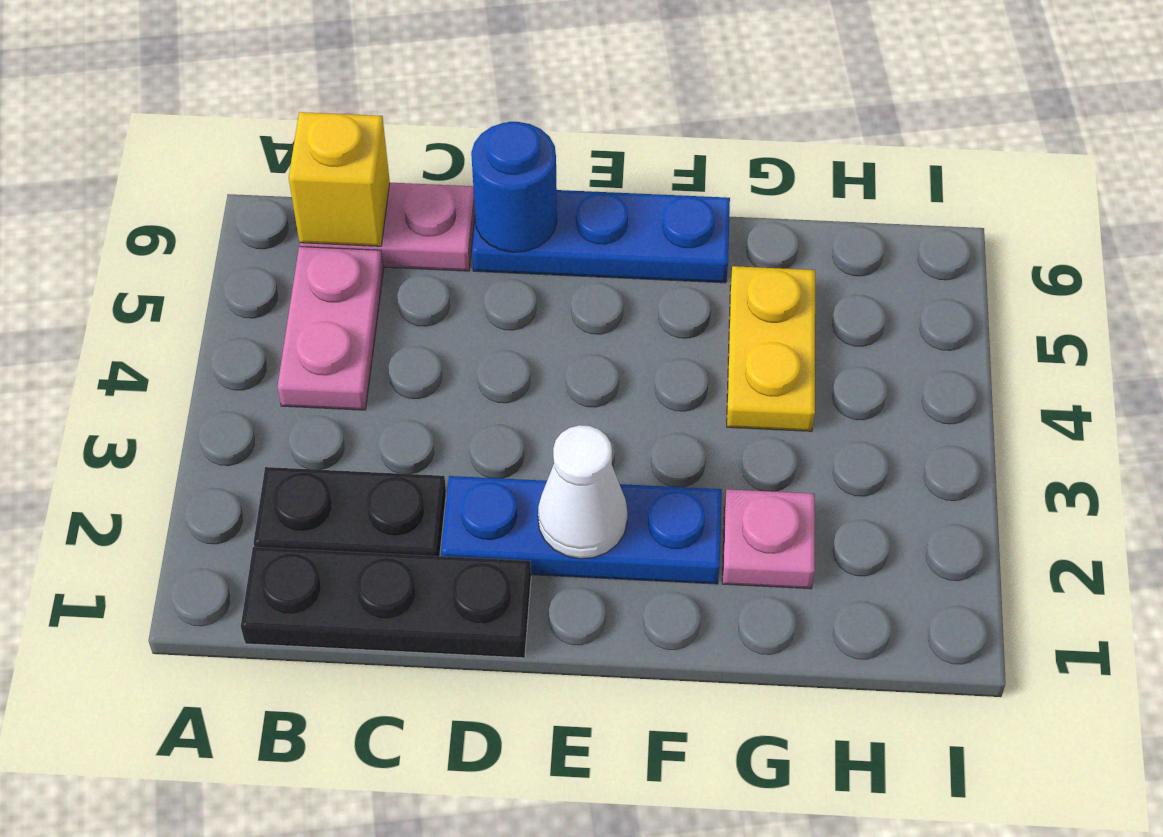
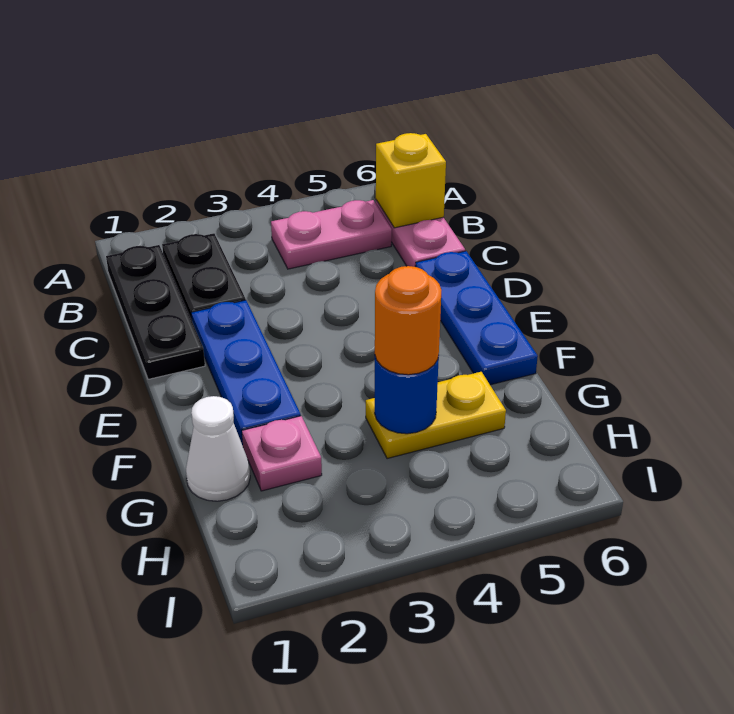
blue 1x1 round brick [471,122,557,252] -> blue 1x1 round brick moved to [375,356,439,434]
white 1x1 cone [538,425,627,559] -> white 1x1 cone moved to [186,396,250,501]
none -> orange 1x1 round brick [375,266,441,375]

